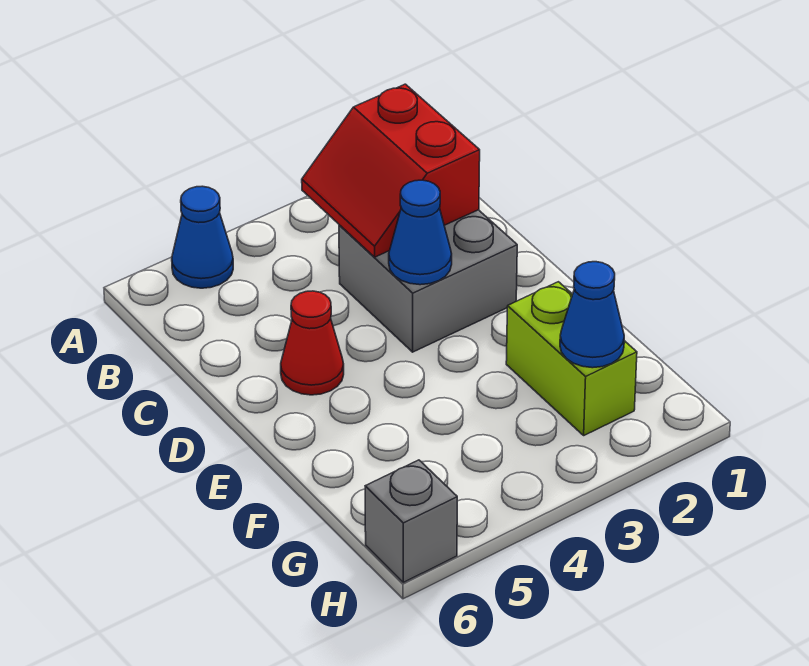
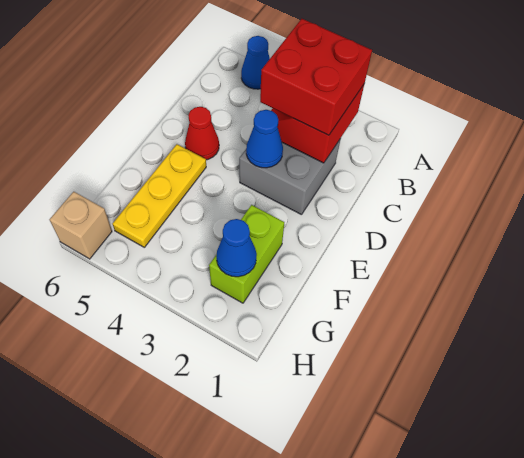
none -> red 2x2 brick [260,19,372,135]
none -> yellow 1x3 plate [112,144,206,247]
grey 1x1 brick [365,460,457,582] -> tan 1x1 brick [50,192,112,259]

